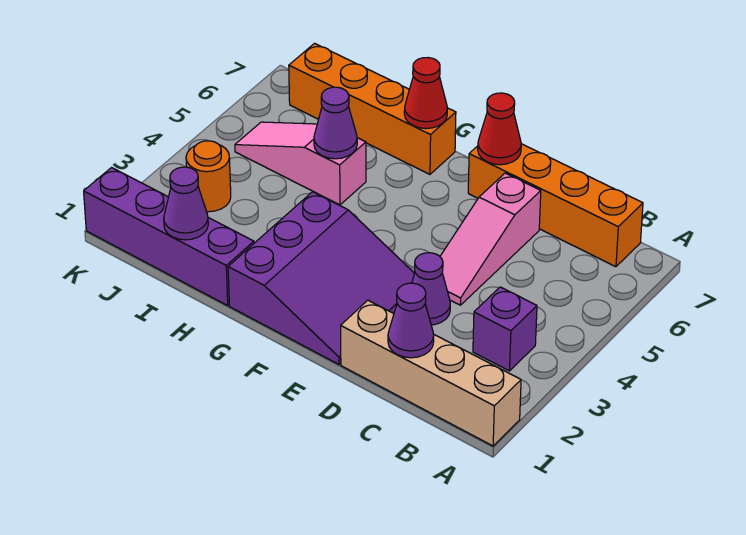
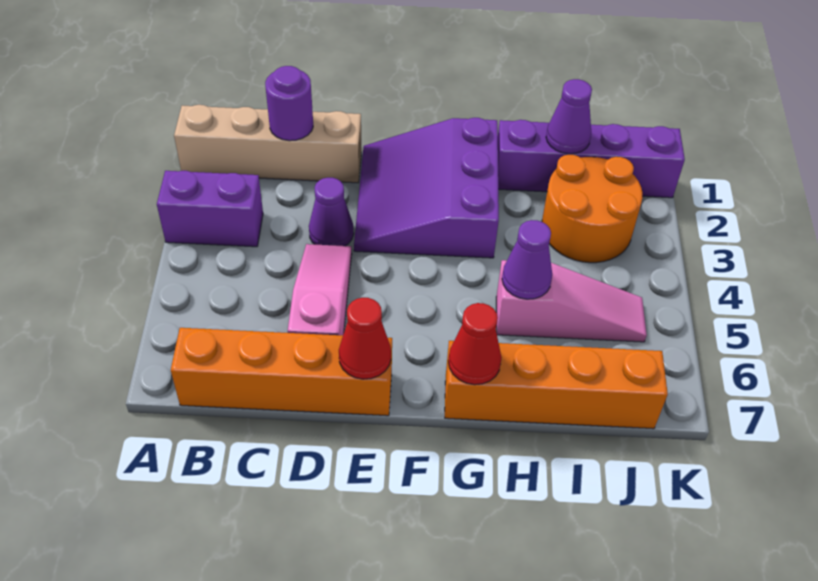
purple 1x1 brick [473,287,537,371] -> purple 1x2 brick [157,171,263,247]
purple 1x1 cone [388,283,434,358] -> purple 1x1 round brick [265,66,313,141]
orange 1x1 round brick [186,141,231,212] -> orange 2x2 round brick [542,155,642,263]

